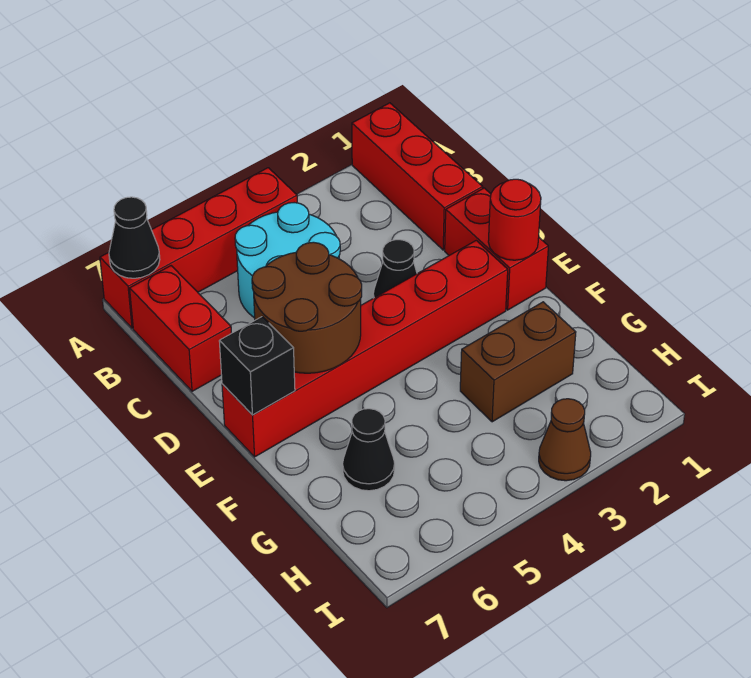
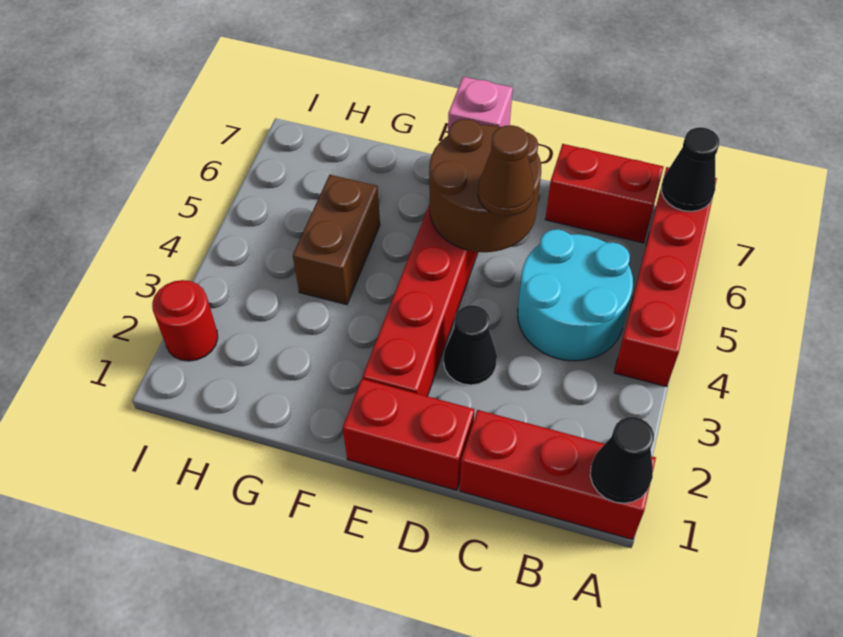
red 1x1 round brick [488,179,541,260] -> red 1x1 round brick moved to [152,280,218,361]
black 1x1 brick [219,317,295,415] -> pink 1x1 brick [448,77,513,135]
brown 1x2 brick [460,302,576,422] -> brown 1x2 brick moved to [293,175,380,305]
black 1x1 cone [343,409,395,491] -> black 1x1 cone moved to [590,417,654,503]
brown 1x1 cone [539,399,591,481] -> brown 1x1 cone moved to [478,125,534,216]

